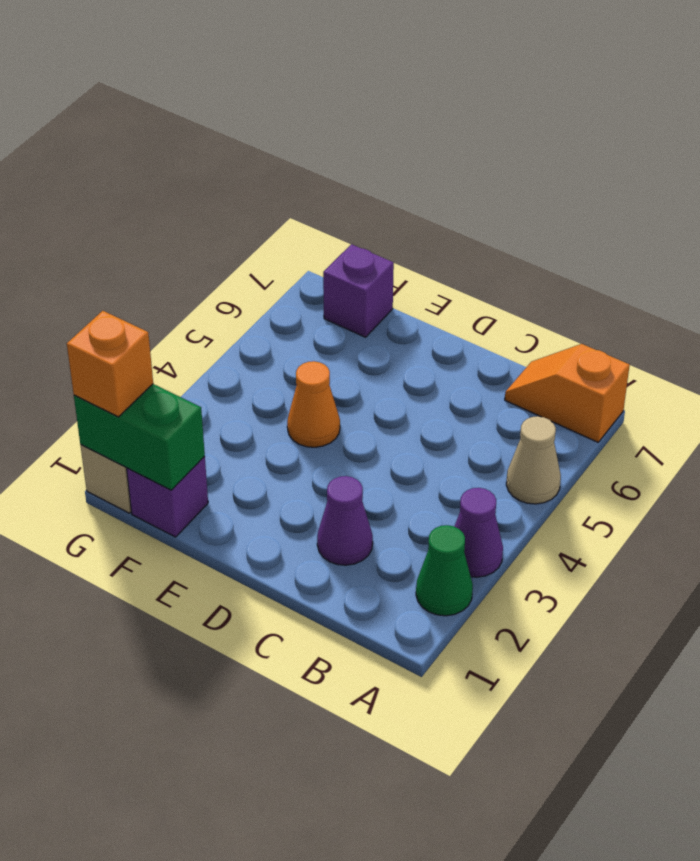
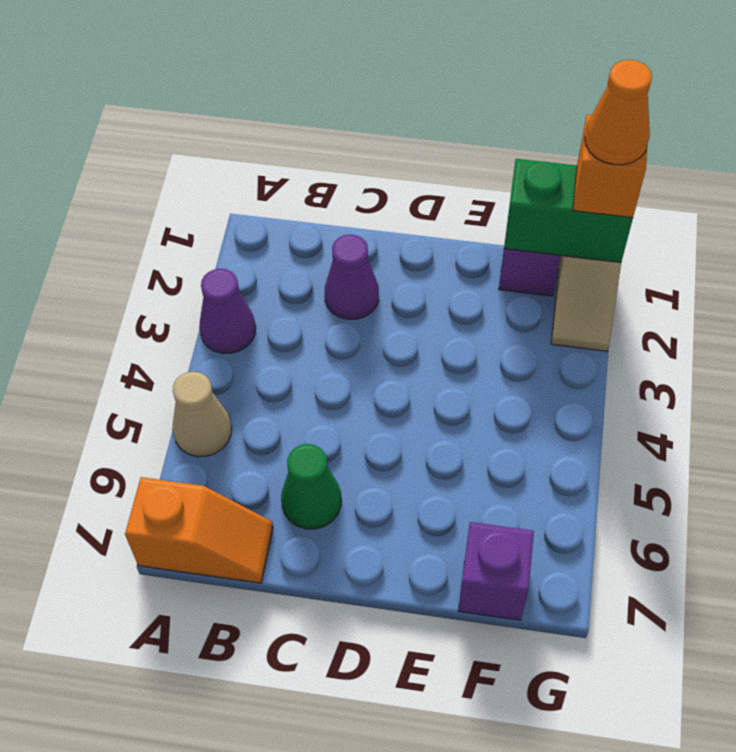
green 1x1 cone [416,525,473,616] -> green 1x1 cone moved to [281,444,341,529]
orange 1x1 cone [287,361,340,447] -> orange 1x1 cone moved to [585,60,652,165]

